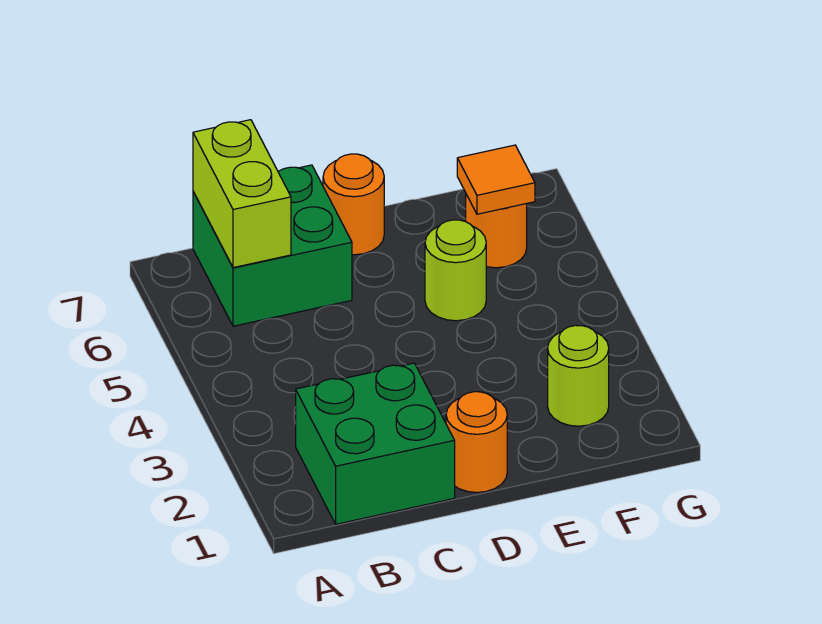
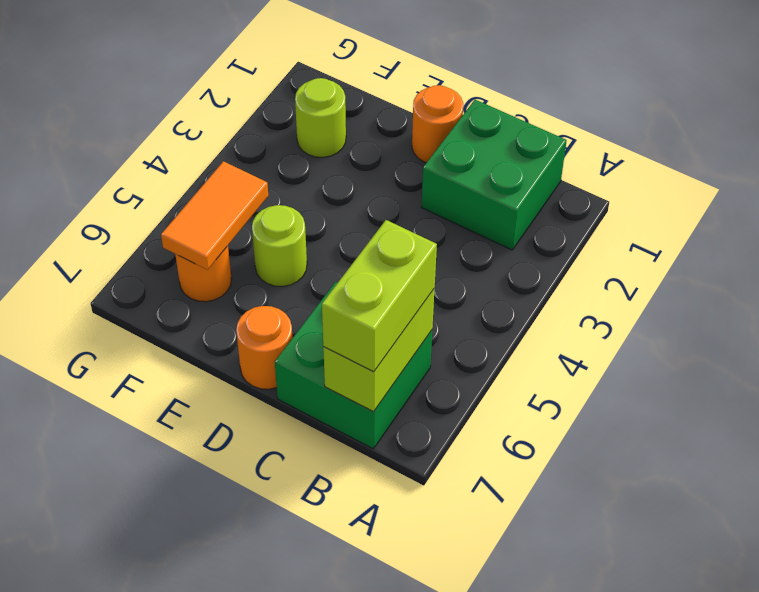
none -> lime 1x2 brick [322,220,437,372]
orange 1x1 tile [457,145,535,214] -> orange 1x2 tile [161,161,268,270]

